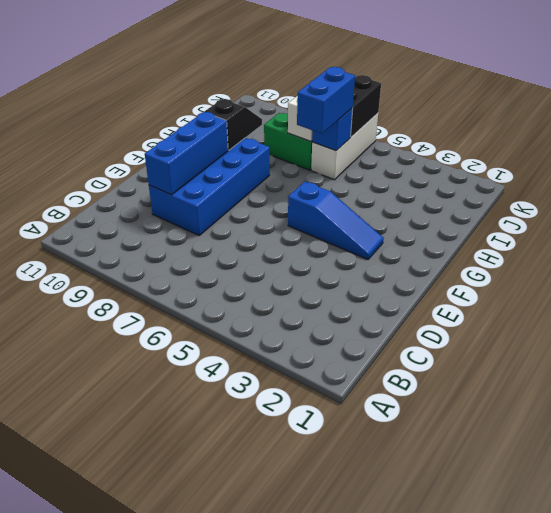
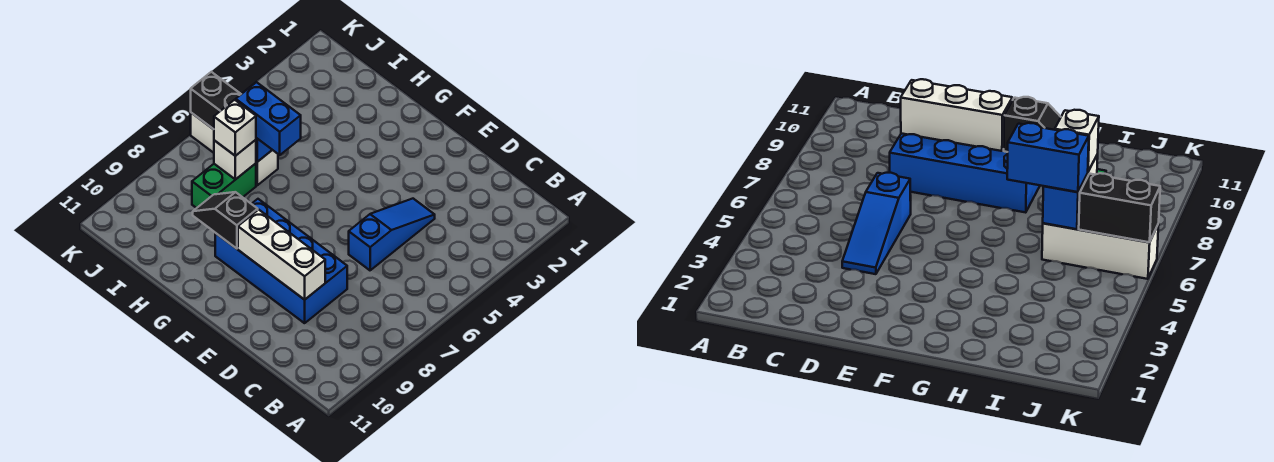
blue 1x3 brick [145,112,228,195] -> white 1x3 brick [238,210,325,300]
blue 1x3 slope [288,181,384,260] -> blue 1x3 slope moved to [349,199,435,270]
none -> white 1x1 brick [214,100,256,156]

